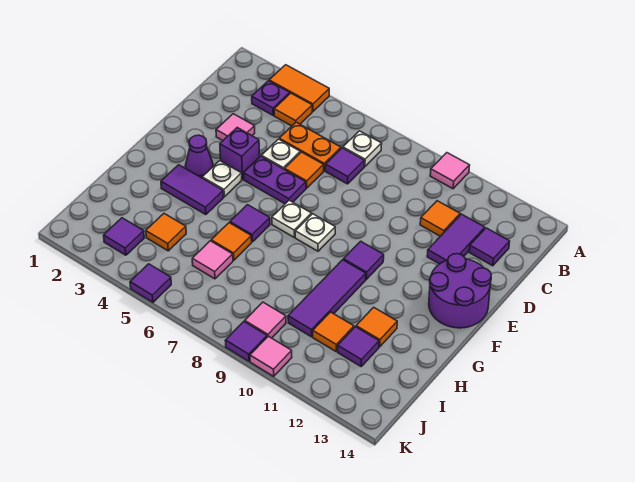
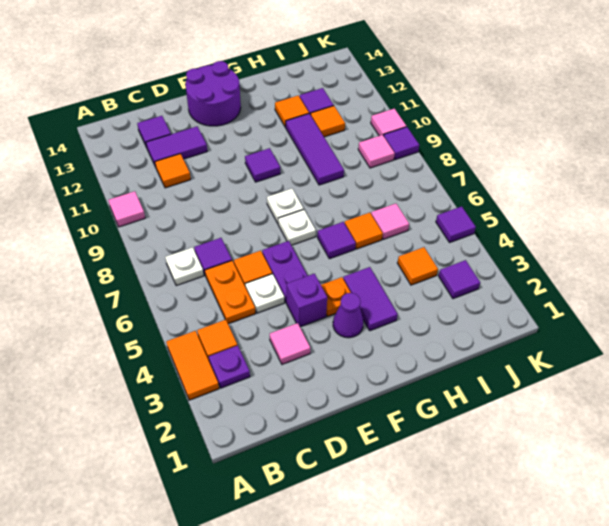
white 1x1 plate [202,161,242,197] -> orange 1x1 plate [321,277,351,316]
purple 1x3 tile [288,260,366,337] -> purple 1x3 tile turned to [286,114,344,185]

